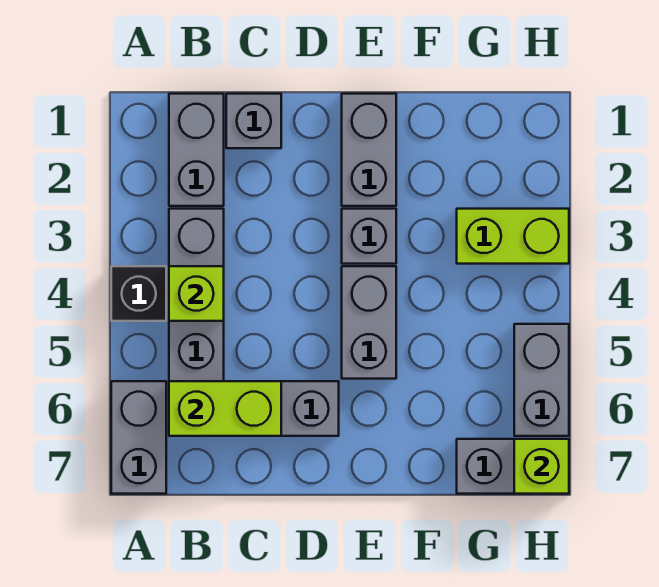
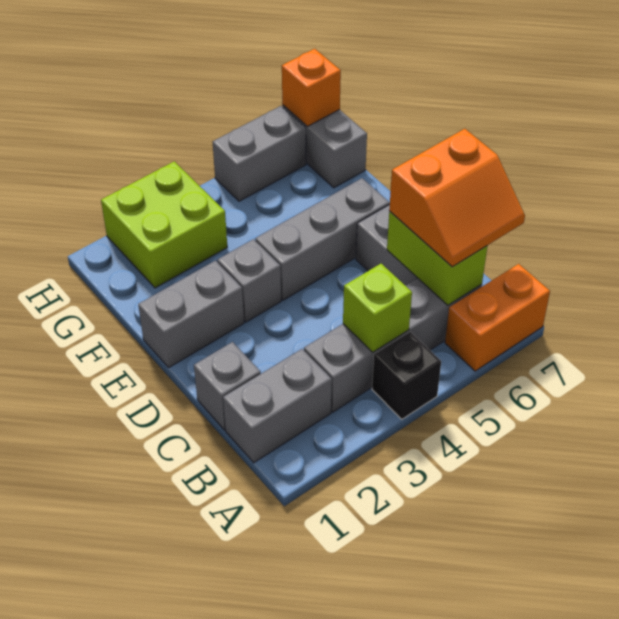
grey 1x2 brick [111,381,166,494] -> orange 1x2 brick [445,264,550,371]
none -> orange 2x2 slope [389,129,525,267]
grey 1x2 brick [342,266,396,379] -> grey 1x3 brick [255,178,390,300]
lime 1x2 brick [457,209,569,264] -> lime 2x2 brick [101,161,227,288]
lime 1x1 brick [514,439,569,494] -> orange 1x1 brick [282,49,341,126]

